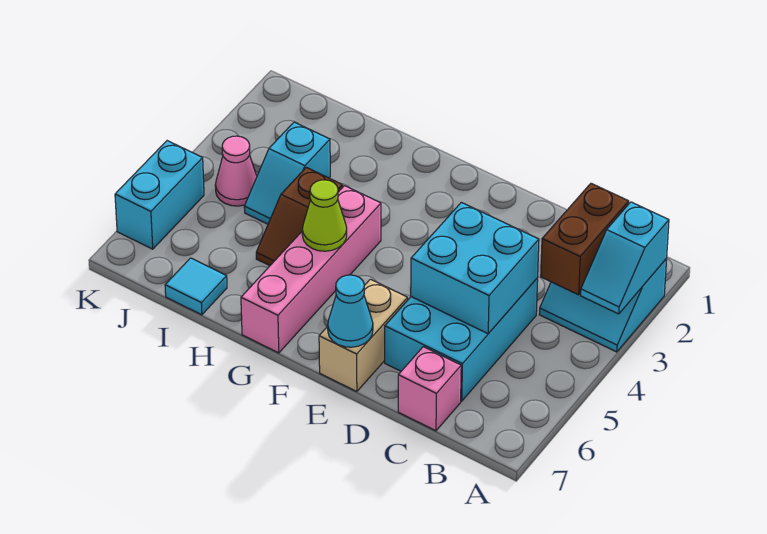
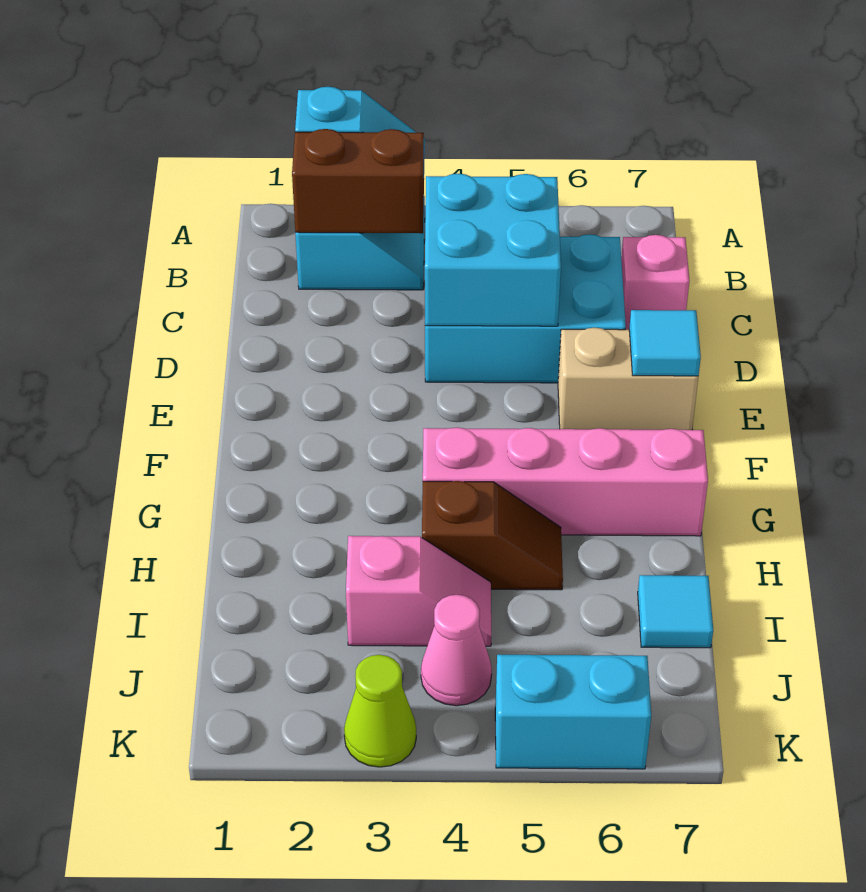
cyan 1x1 cone [328,275,373,347] -> cyan 1x1 tile [629,310,701,376]
lime 1x1 cone [302,180,347,251] -> lime 1x1 cone moved to [344,655,416,767]
cyan 1x2 slope [244,122,330,224] -> pink 1x2 slope [346,536,491,646]

